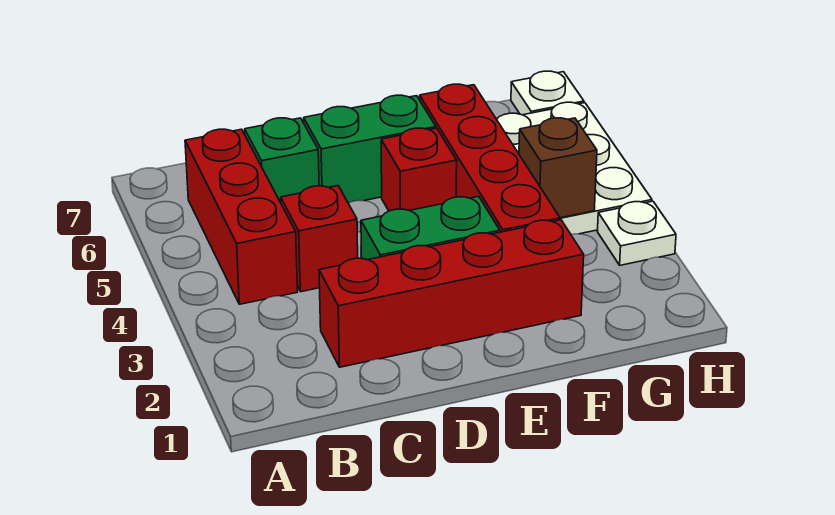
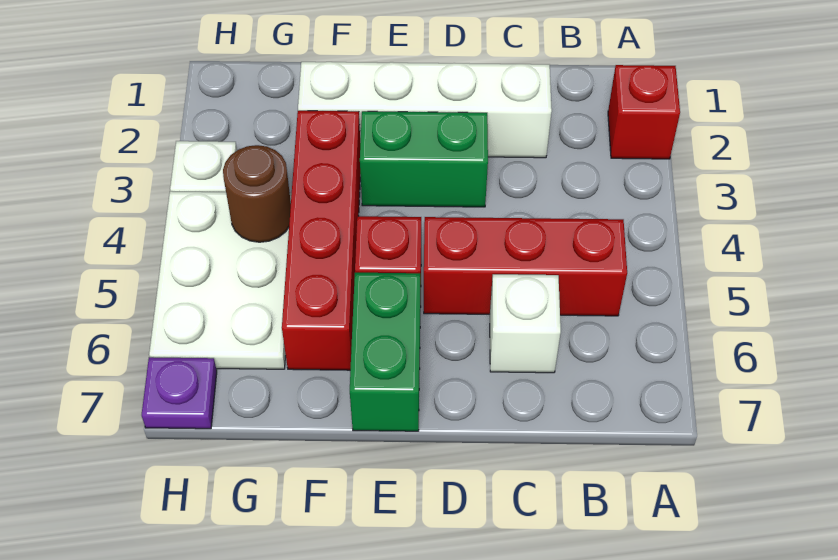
red 1x3 brick [185,129,297,304] -> red 1x3 brick turned to [424,217,627,316]
red 1x4 brick [319,220,584,367] -> white 1x4 brick [298,62,552,158]
red 1x1 brick [281,186,358,292] -> red 1x1 brick moved to [608,65,680,159]
green 1x1 brick [245,118,319,203] -> white 1x1 brick [490,274,561,373]
green 1x2 brick [304,95,436,203] -> green 1x2 brick turned to [350,273,420,431]
brown 1x1 brick [519,118,597,218] -> brown 1x1 round brick [223,145,291,242]
white 1x1 plate [511,71,584,115] -> purple 1x1 plate [142,357,217,429]

